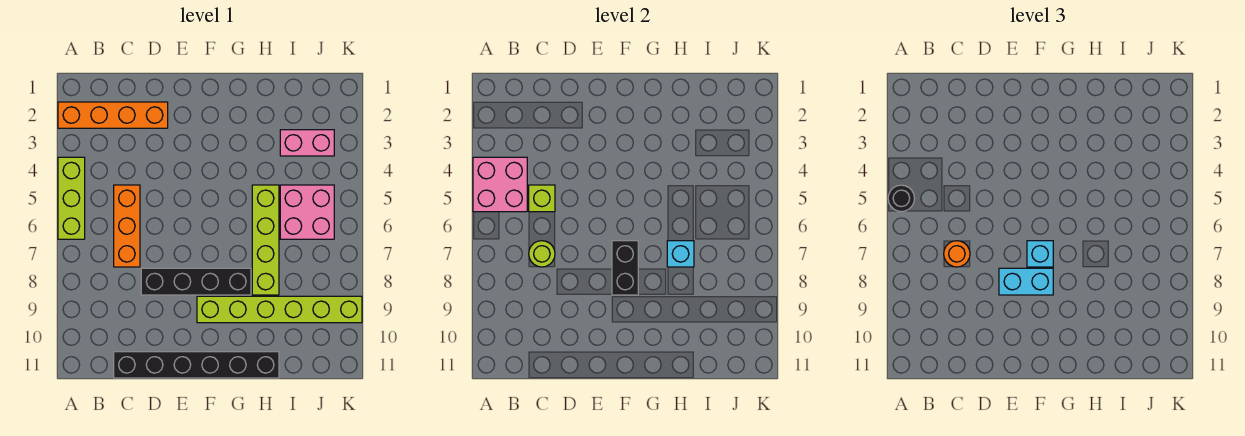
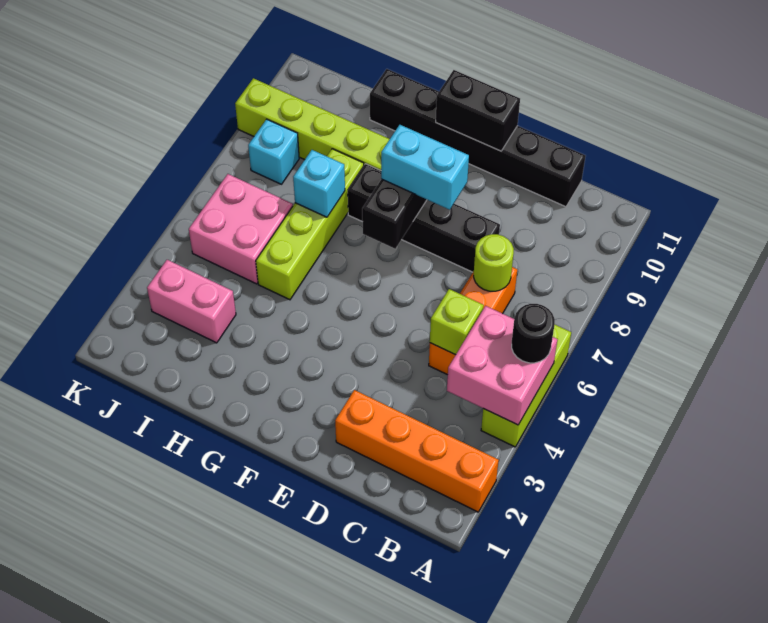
orange 1x1 round brick [944,241,970,267] -> none
none -> black 1x2 brick [436,70,520,151]
cyan 1x1 brick [1027,241,1053,267] -> cyan 1x1 brick moved to [248,119,299,184]

